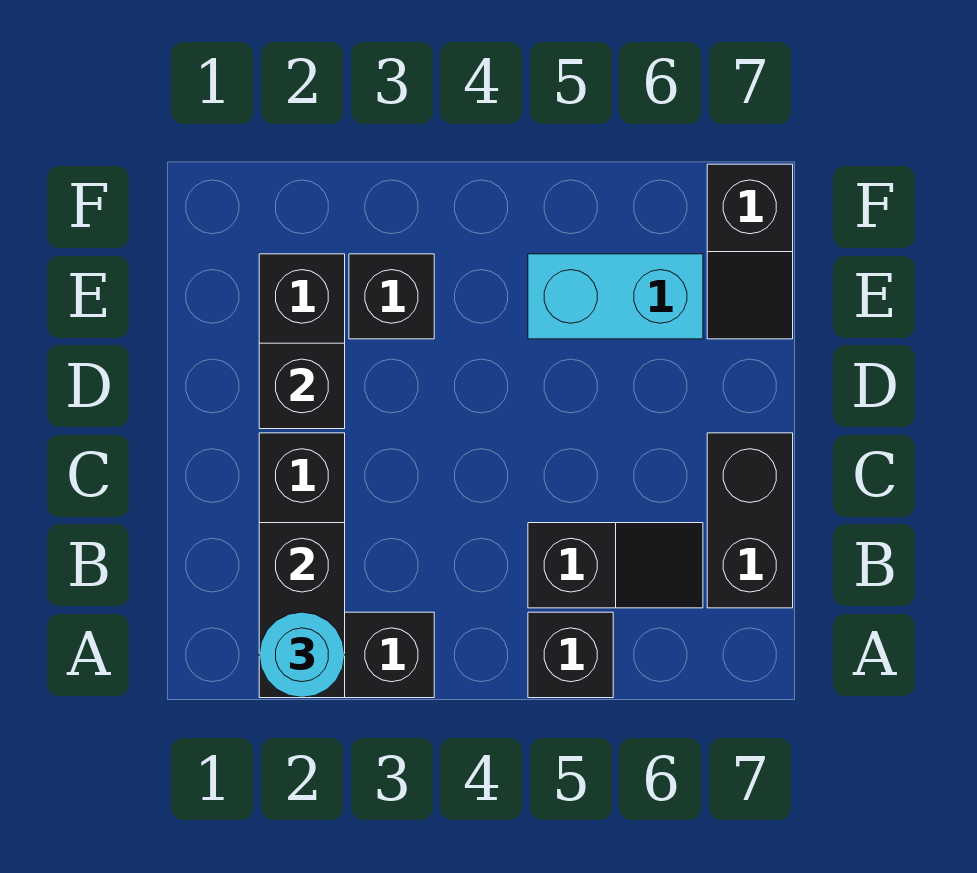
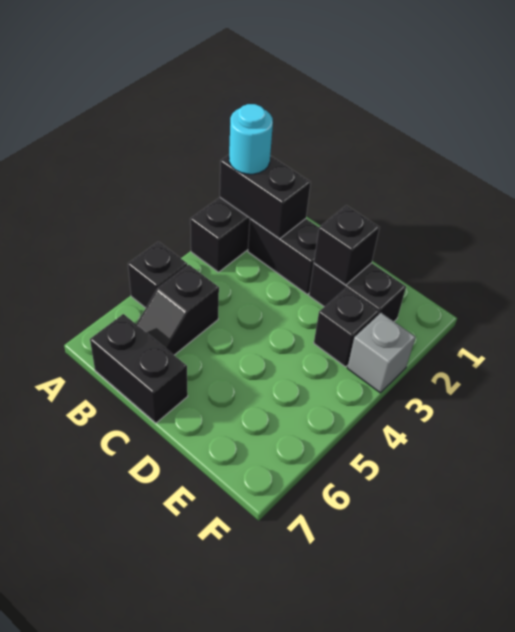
cyan 1x2 brick [528,254,703,339] -> none
black 1x2 slope [707,164,793,339] -> none
none -> grey 1x1 brick [347,313,416,393]

